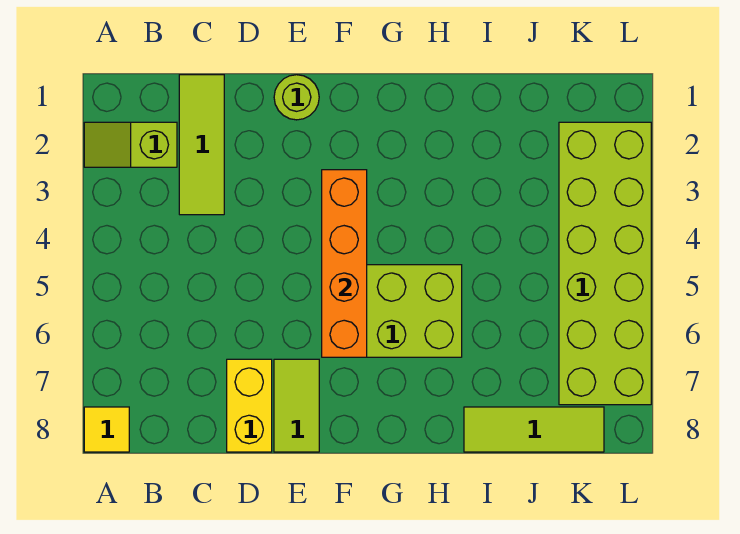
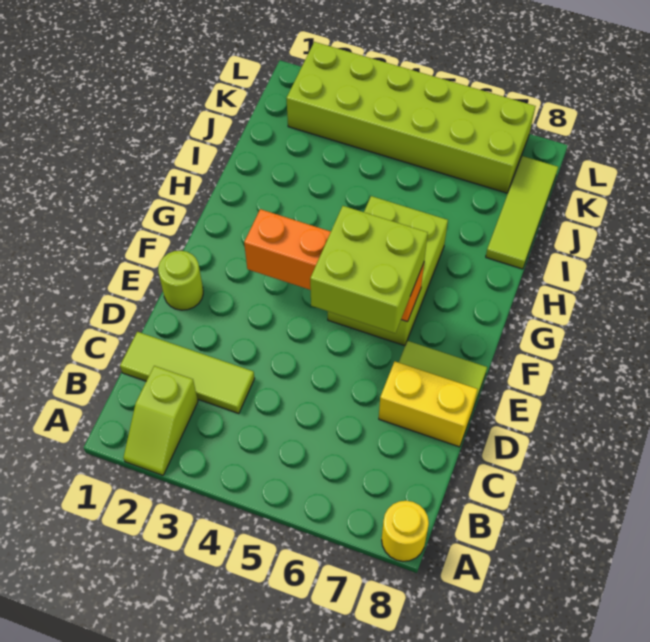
yellow 1x1 tile [84,407,129,452] -> yellow 1x1 round brick [382,501,429,561]
none -> lime 2x2 brick [310,206,428,333]

